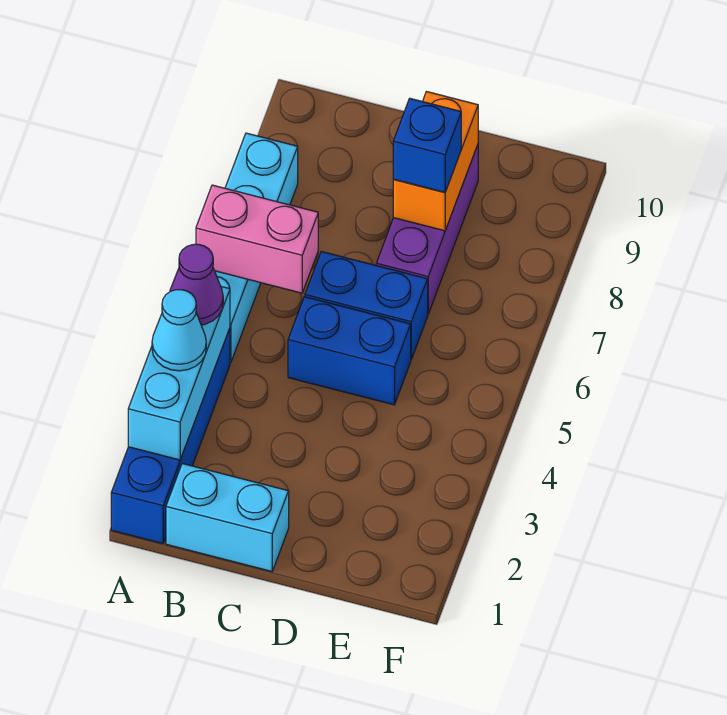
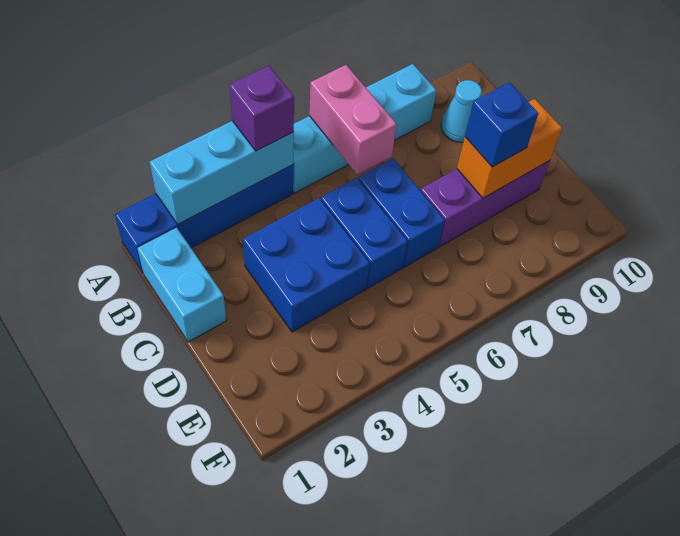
cyan 1x1 cone [152,290,206,371] -> cyan 1x1 cone moved to [441,80,482,142]
purple 1x1 cone [170,244,223,325] -> purple 1x1 brick [230,66,294,151]
none -> blue 2x2 brick [243,198,370,332]

